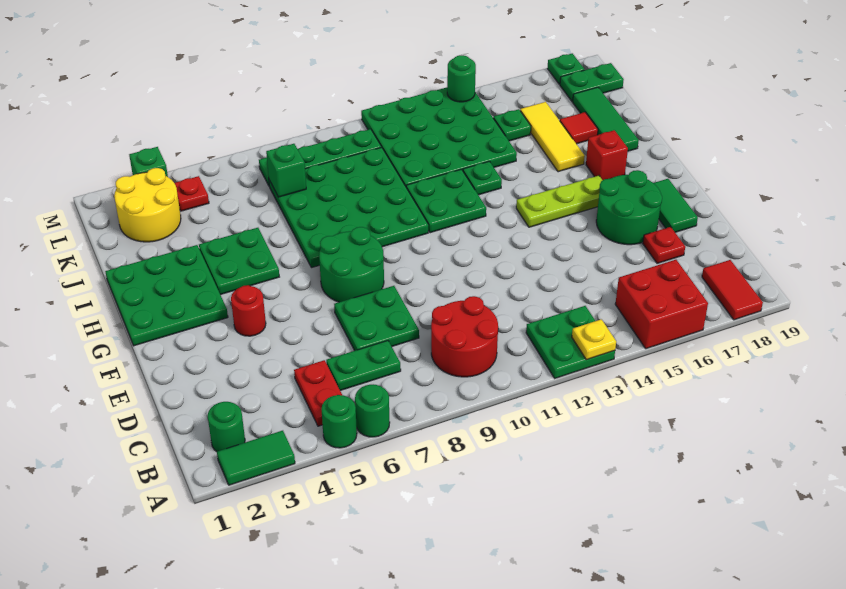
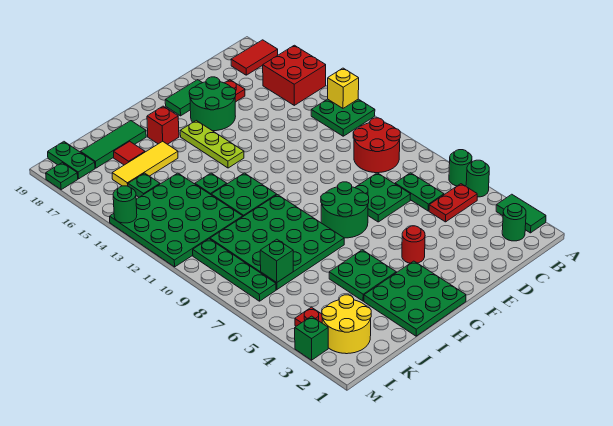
yellow 1x1 plate [572,319,616,360] -> yellow 1x1 brick [328,68,359,108]

